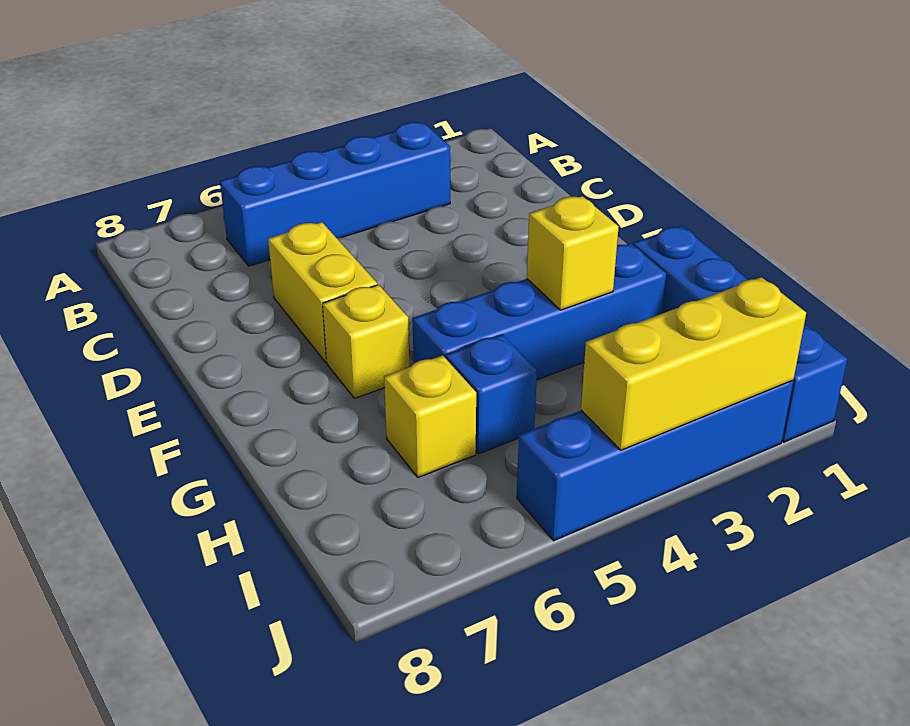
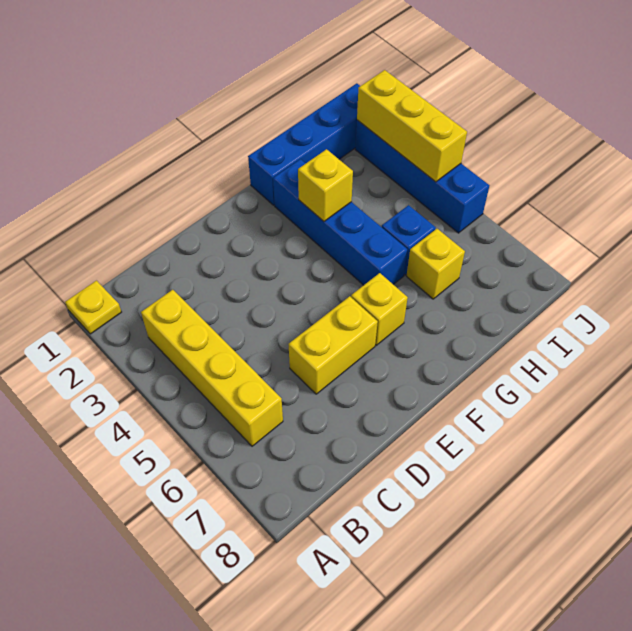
none -> yellow 1x1 plate [65,281,121,334]
blue 1x4 brick [220,122,450,266] -> yellow 1x4 brick [141,290,283,446]

